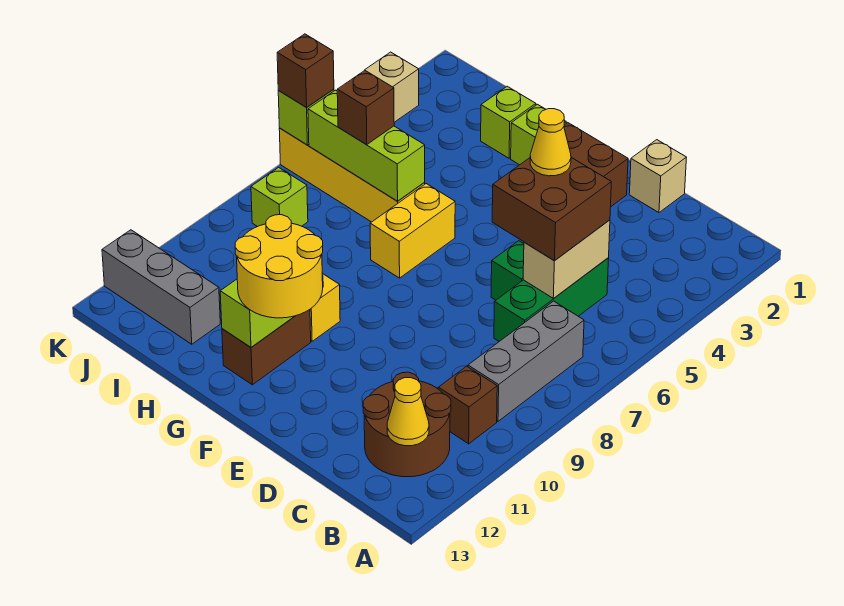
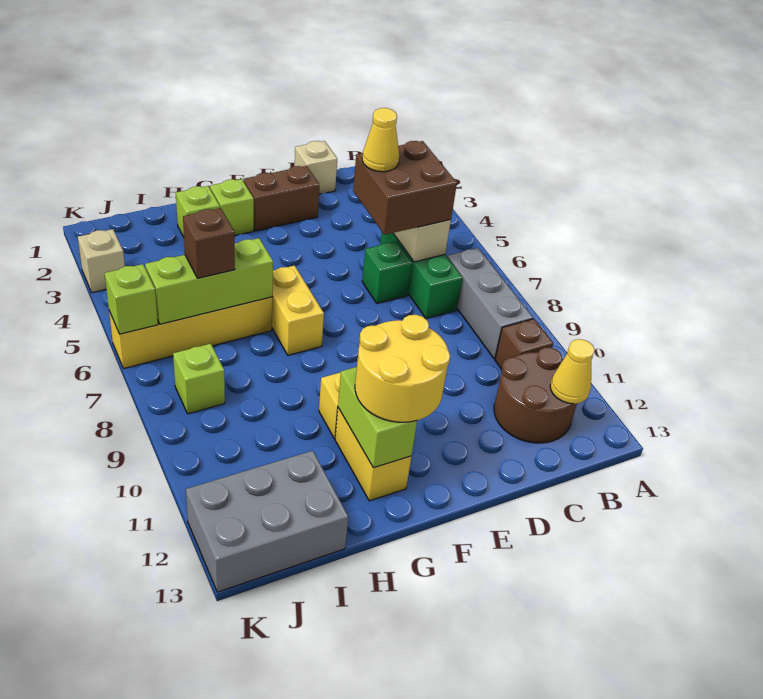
brown 1x2 brick [222,310,311,385] -> yellow 1x2 brick [335,408,411,501]
grey 1x3 brick [102,230,220,344] -> grey 2x3 brick [186,451,348,592]
brown 1x1 brick [277,34,334,108] -> none

